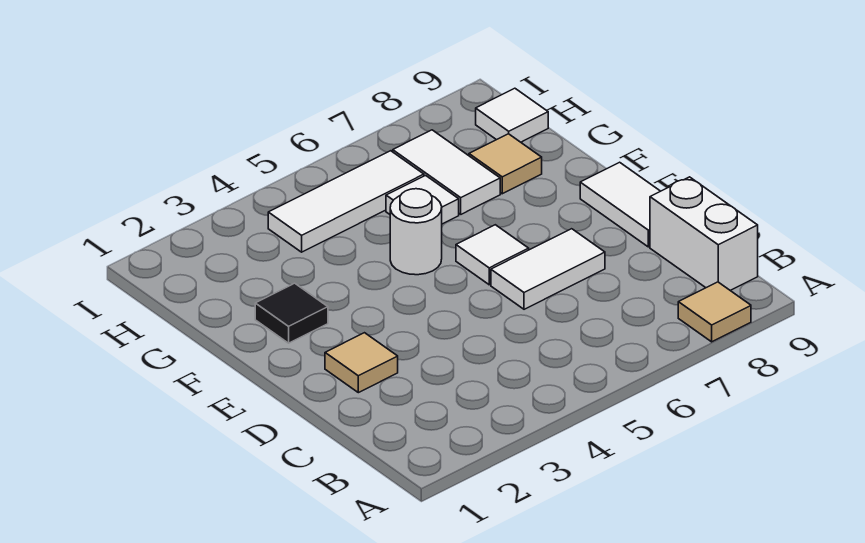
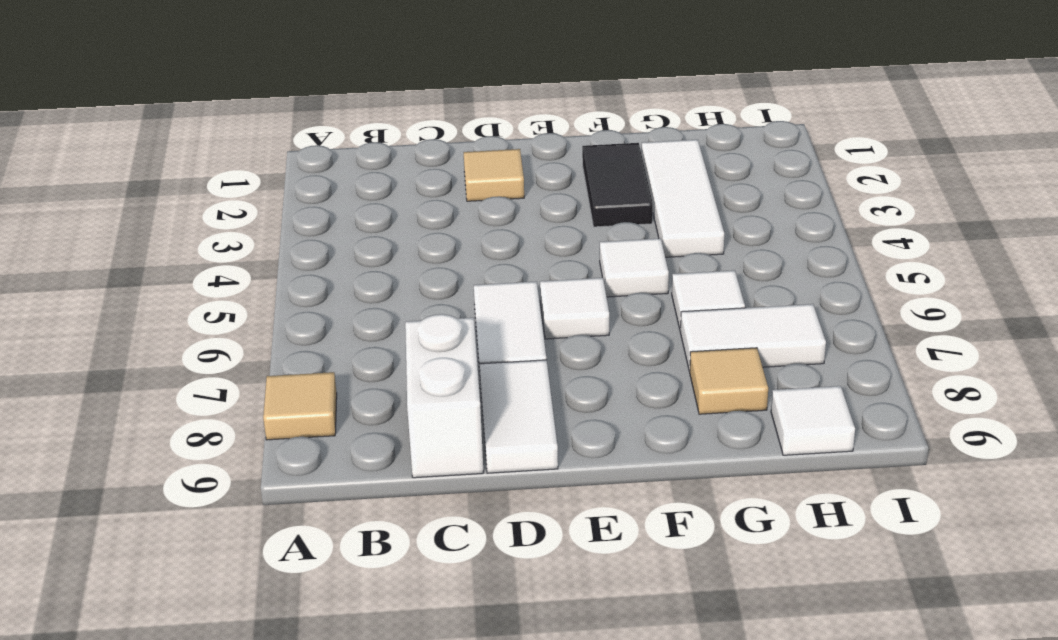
white 1x2 brick [650,177,758,291] -> white 1x2 brick turned to [405,314,484,478]
white 1x2 tile [580,162,660,247] -> white 1x2 tile turned to [480,360,558,473]
black 1x1 tile [255,283,328,343] -> black 1x2 tile [582,143,653,227]
white 1x1 round brick [390,189,442,275] -> white 1x1 tile [600,238,669,297]
white 1x3 tile [268,151,424,252] -> white 1x3 tile moved to [641,140,724,257]

